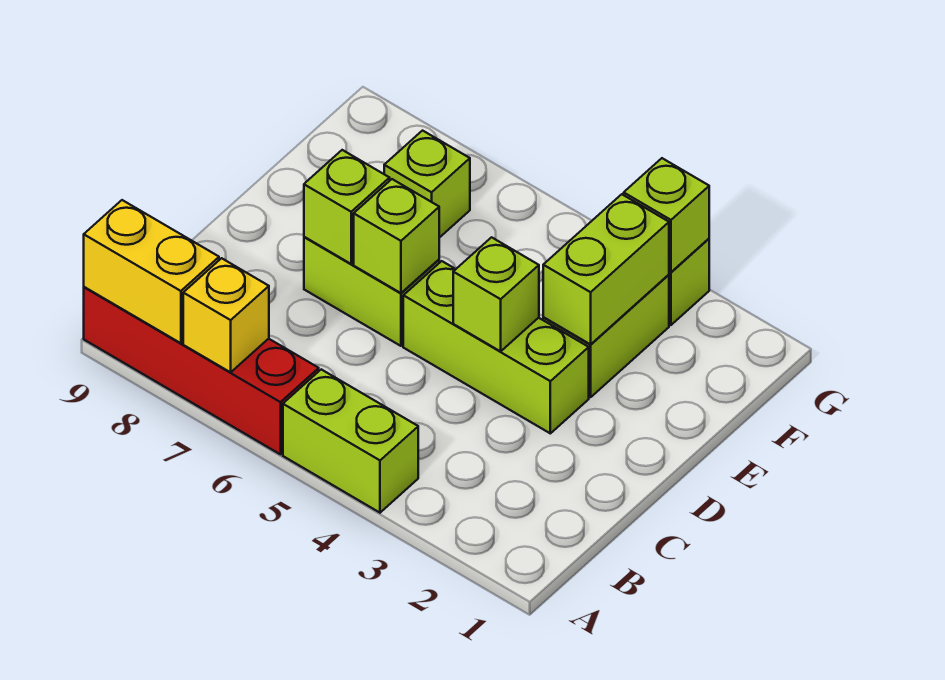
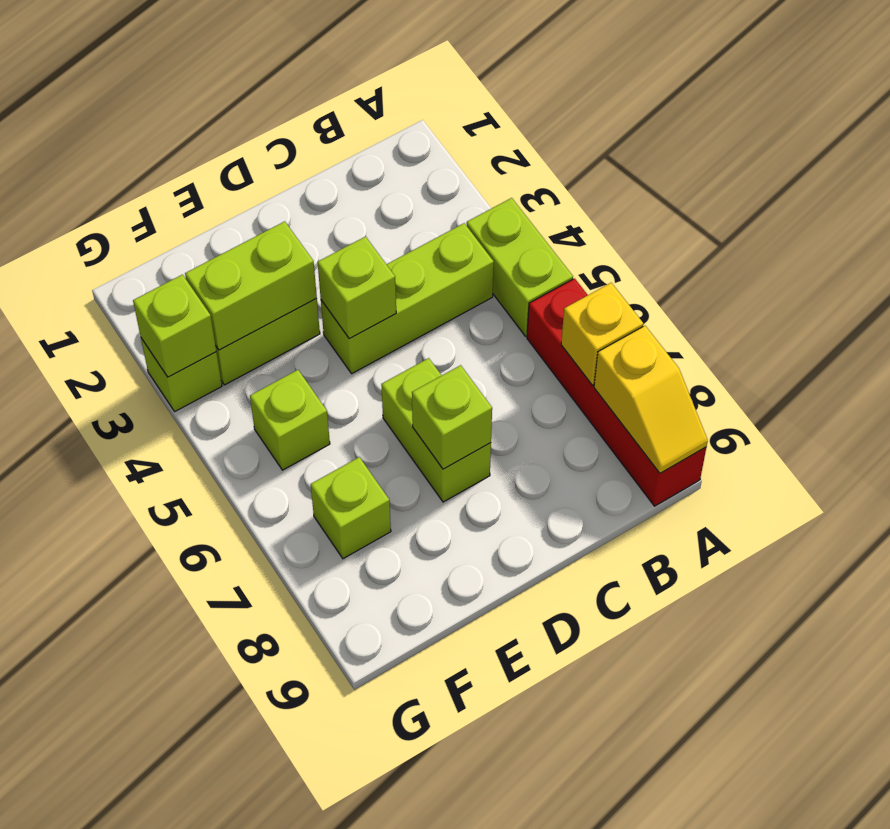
yellow 1x2 brick [84,200,219,343] -> yellow 1x2 slope [594,326,708,473]
lime 1x3 brick [403,261,589,433] -> lime 1x3 brick turned to [321,223,494,373]
lime 1x1 brick [354,179,439,293] -> lime 1x1 brick moved to [250,370,330,470]

